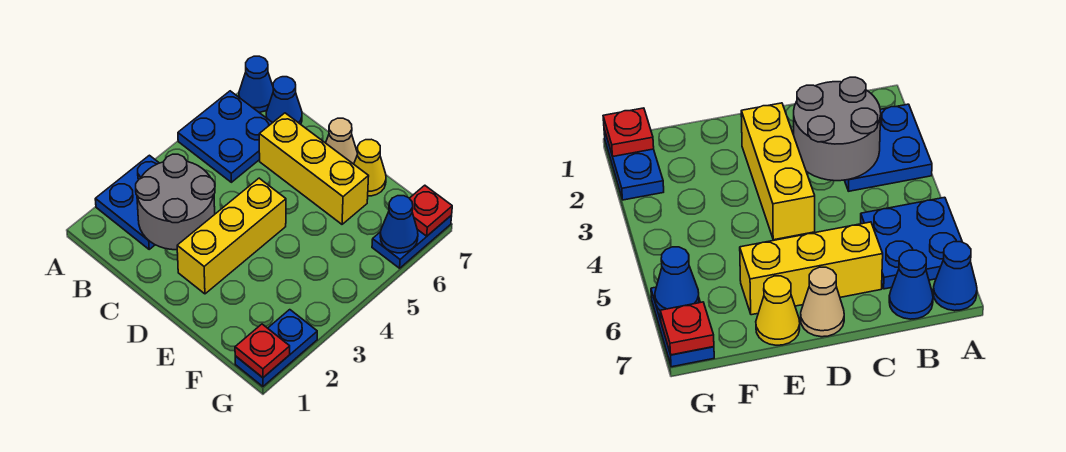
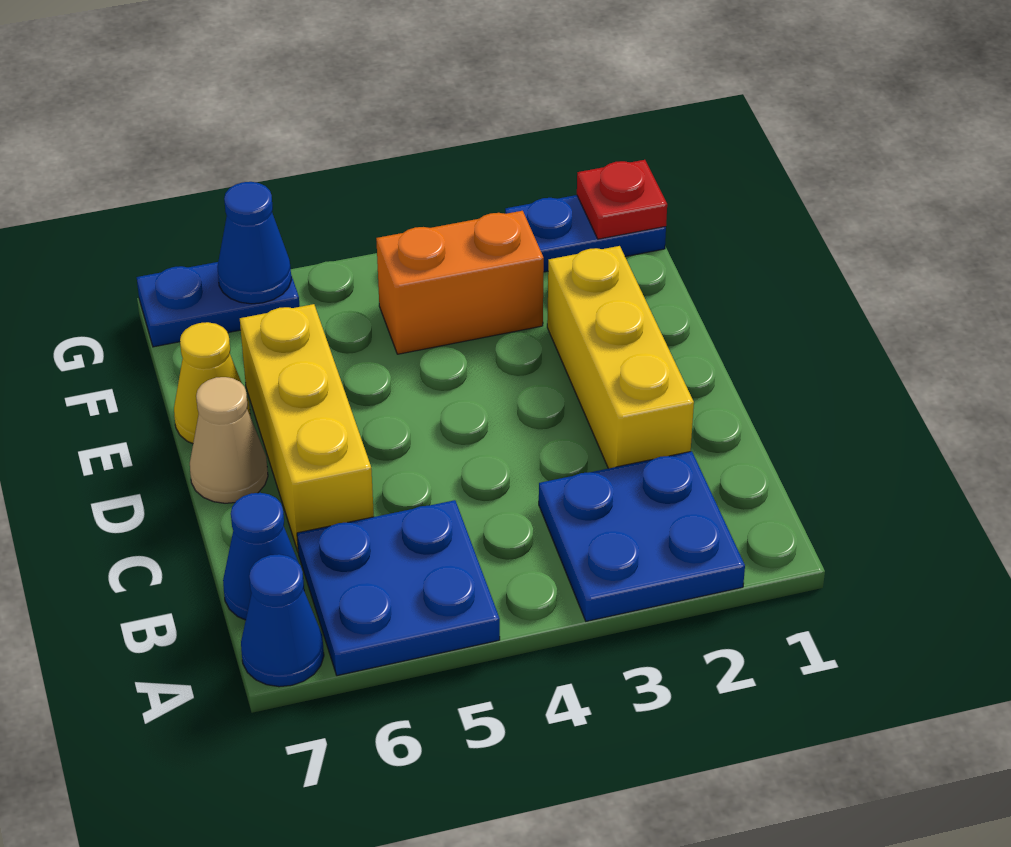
grey 2x2 round brick [136,154,215,250] -> none
yellow 1x3 brick [177,178,286,294] -> yellow 1x3 brick turned to [547,246,694,469]
none -> orange 1x2 brick [376,211,544,354]
red 1x1 plate [410,185,452,236] -> none

